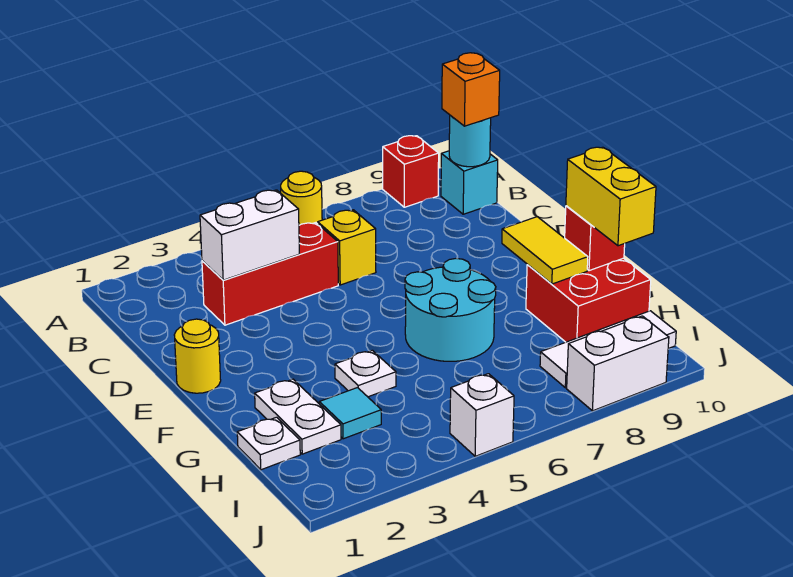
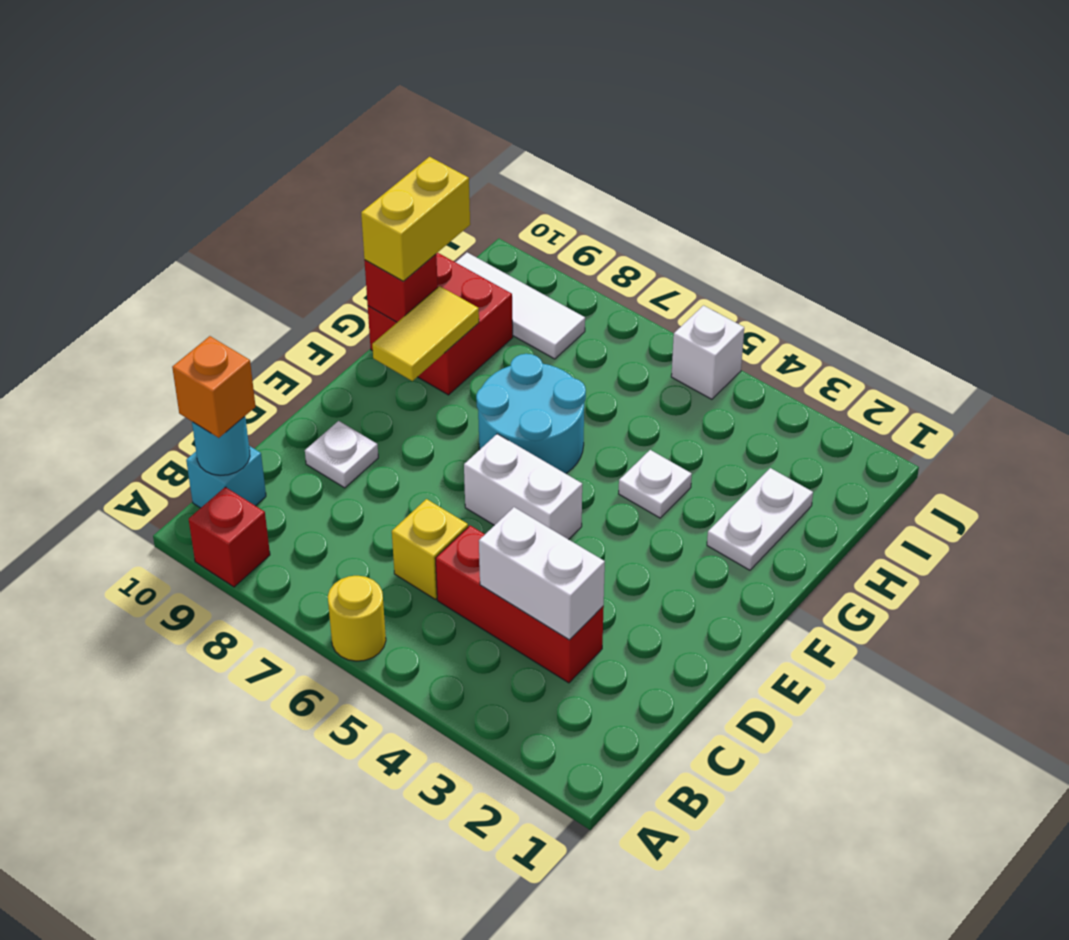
yellow 1x1 round brick [174,319,221,393] -> none
white 1x1 plate [237,417,300,470] -> white 1x1 plate moved to [305,421,378,488]
cyan 1x1 tile [319,388,381,439] -> none
white 1x2 brick [567,316,669,411] -> white 1x2 brick moved to [464,434,582,540]

